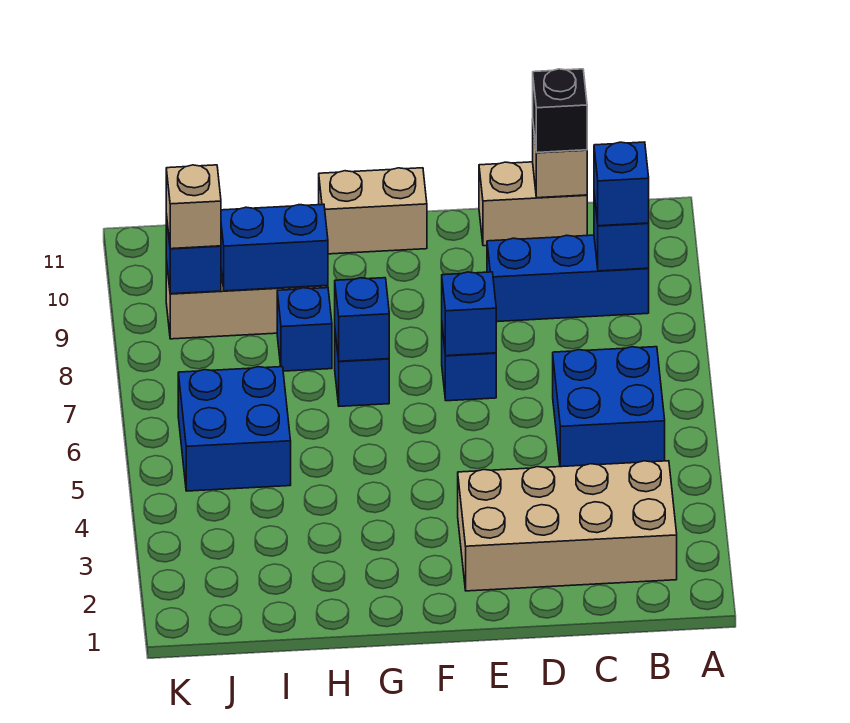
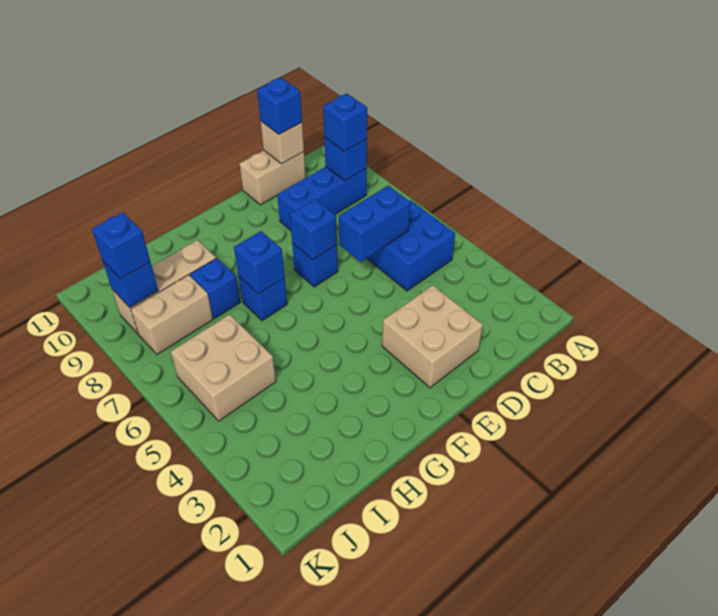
tan 2x4 brick [458,461,677,591] -> tan 2x2 brick [382,285,483,388]
black 1x1 brick [533,69,587,153] -> blue 1x1 brick [257,78,302,134]
tan 1x2 brick [319,168,427,254] -> tan 1x2 brick moved to [131,275,213,355]
blue 1x2 brick [221,204,328,291] -> blue 1x2 brick moved to [339,186,410,262]
blue 2x2 brick [178,367,291,491] -> tan 2x2 brick [171,314,276,421]
tan 1x1 brick [166,165,221,249] -> blue 1x1 brick [92,212,150,279]

